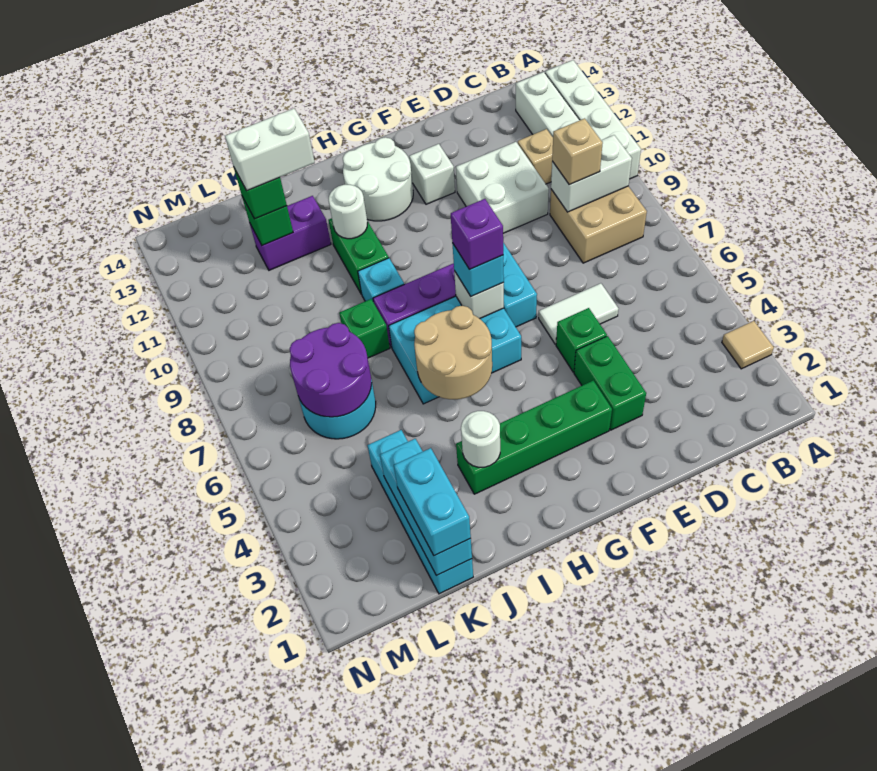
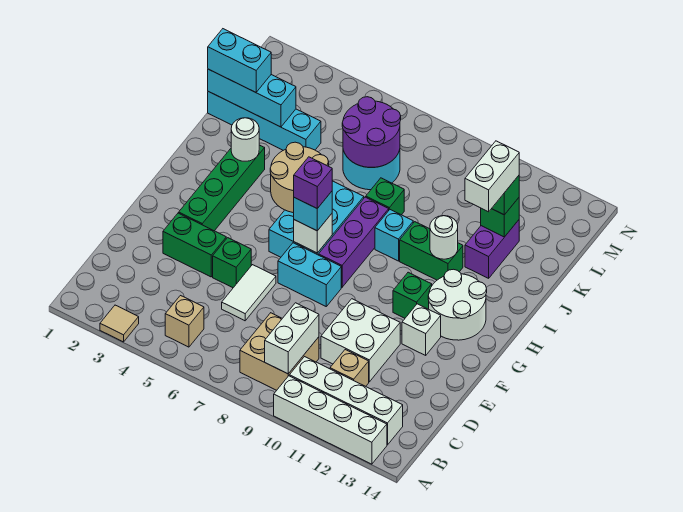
tan 1x1 brick [552,118,603,185] -> tan 1x1 brick moved to [165,296,204,347]
none -> green 1x1 brick [393,272,432,318]

